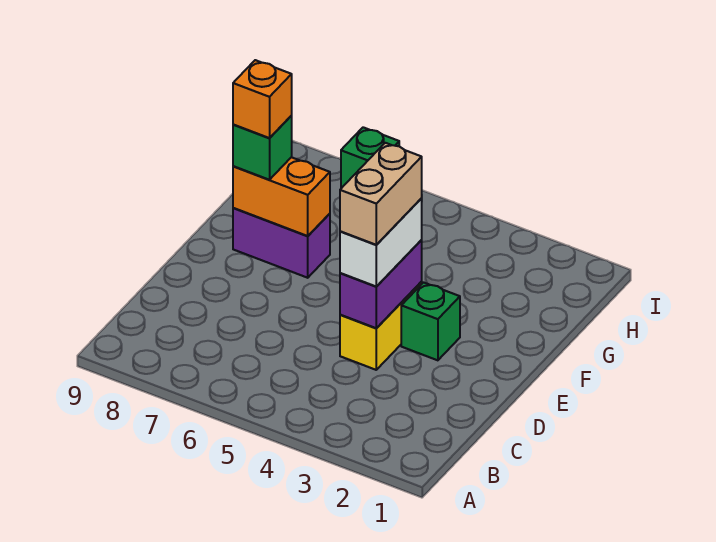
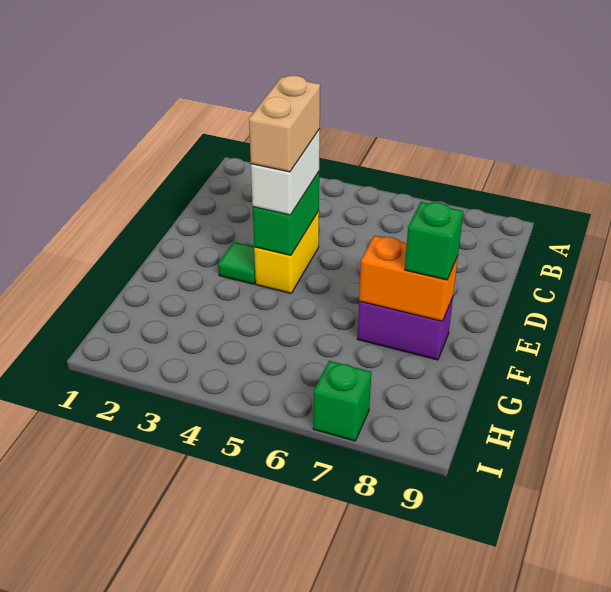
purple 1x2 brick [340,240,422,328] -> green 1x2 brick [253,172,319,255]
green 1x1 brick [401,282,460,360] -> green 1x1 tile [218,242,256,284]
orange 1x1 brick [233,60,292,138] -> none

